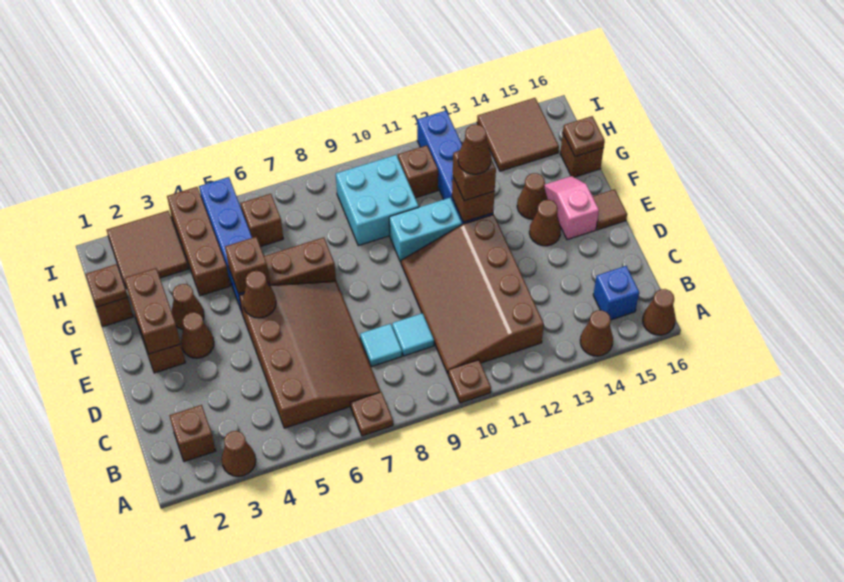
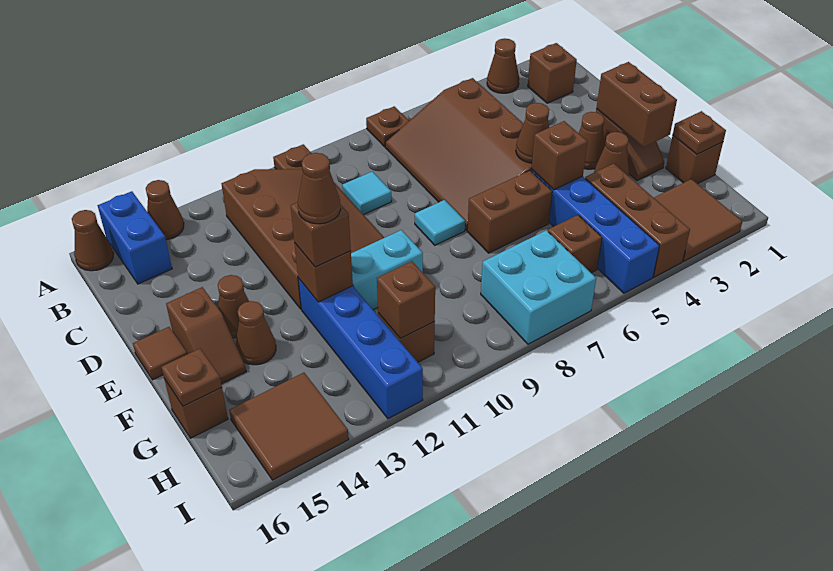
blue 1x1 brick [593,266,639,320] -> blue 1x2 brick [98,191,172,284]
cyan 1x1 tile [360,324,402,367] -> cyan 1x1 tile moved to [415,200,465,245]
pink 1x2 slope [544,176,599,240] -> brown 1x2 slope [166,287,246,384]
cyan 2x2 brick [336,155,419,246] -> cyan 2x2 brick moved to [481,230,596,344]
none -> brown 1x1 brick [377,261,435,338]

